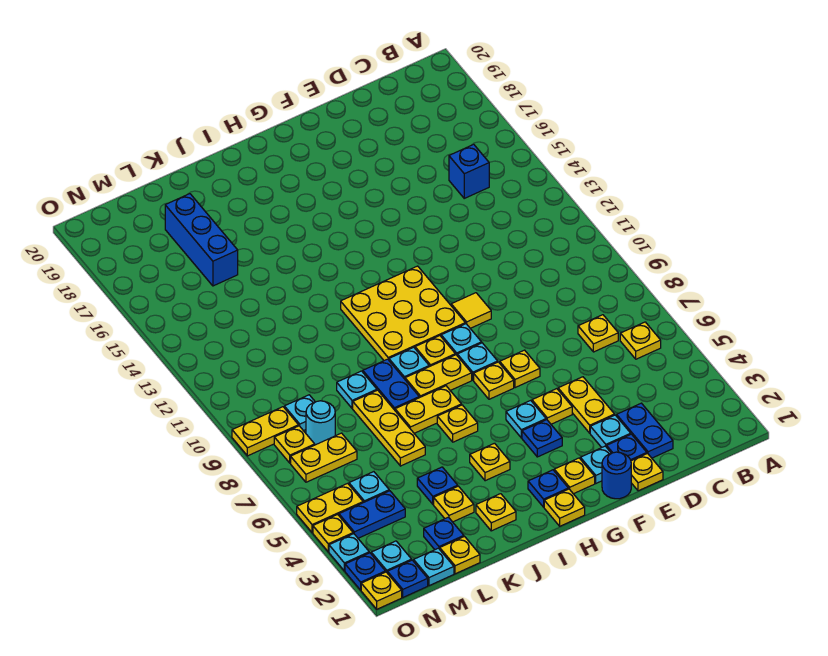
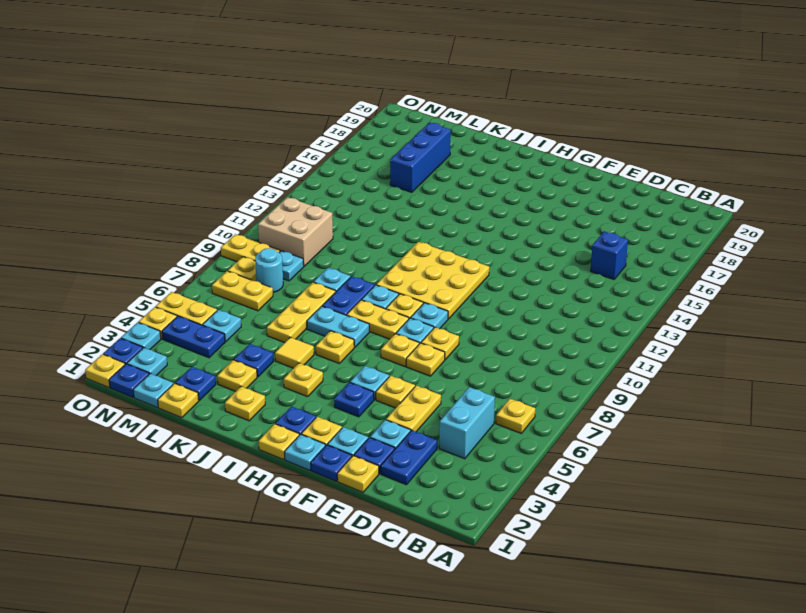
none -> cyan 1x2 brick [439,387,495,459]
yellow 1x1 plate [578,315,618,352] -> yellow 1x1 plate moved to [421,327,459,360]
blue 1x1 round brick [602,452,631,499] -> blue 1x1 plate [311,445,352,481]
yellow 1x1 tile [451,293,491,328] -> yellow 1x1 tile moved to [275,337,314,368]
none -> cyan 1x1 plate [284,434,325,470]
yellow 1x2 plate [395,386,462,433] -> cyan 1x2 plate [307,306,369,347]
none -> tan 2x2 brick [258,197,333,266]

